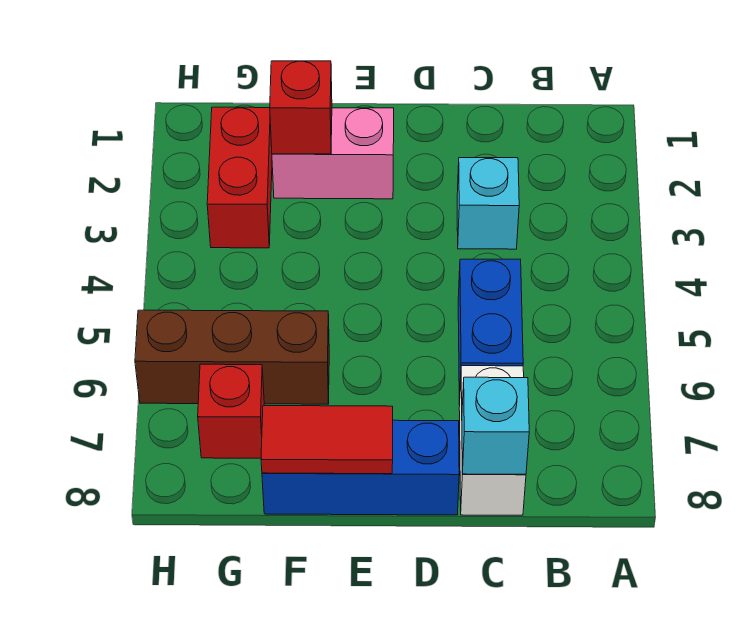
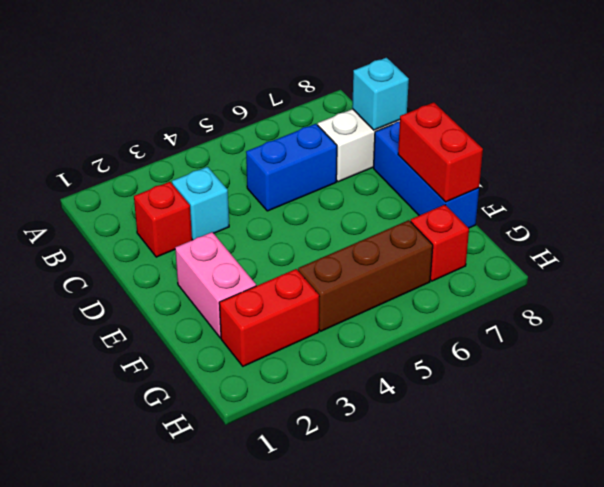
red 1x2 tile [261,406,393,474] -> red 1x2 brick [398,102,483,202]
red 1x1 brick [270,61,332,154] -> red 1x1 brick moved to [134,182,192,257]
brown 1x3 brick [135,310,329,404] -> brown 1x3 brick turned to [298,220,433,331]

